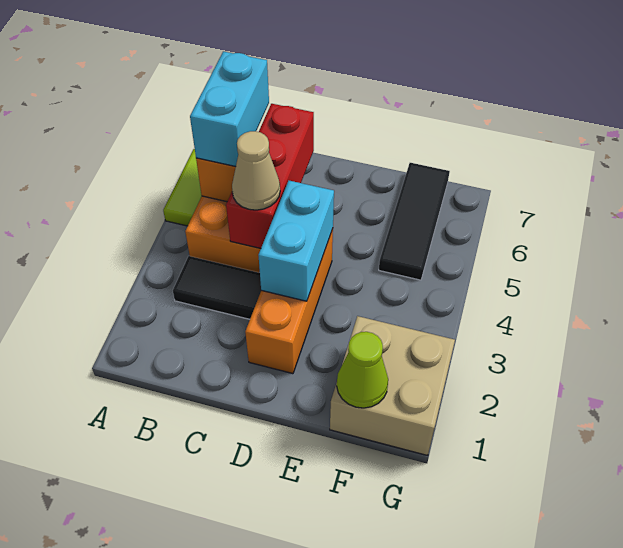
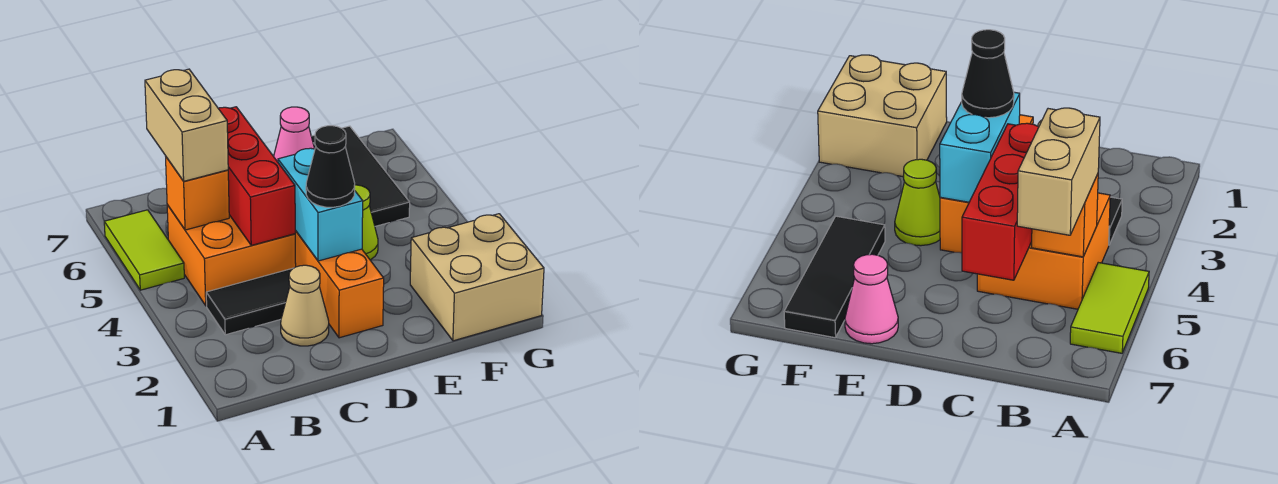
cyan 1x2 brick [190,51,269,167] -> tan 1x2 brick [145,69,228,181]
tan 1x1 cone [232,131,280,210] -> tan 1x1 cone moved to [281,265,329,346]
none -> black 1x1 cone [306,126,355,207]
none -> pink 1x1 cone [274,107,315,162]
lime 1x1 cone [337,332,388,408] -> lime 1x1 cone moved to [355,185,378,260]

